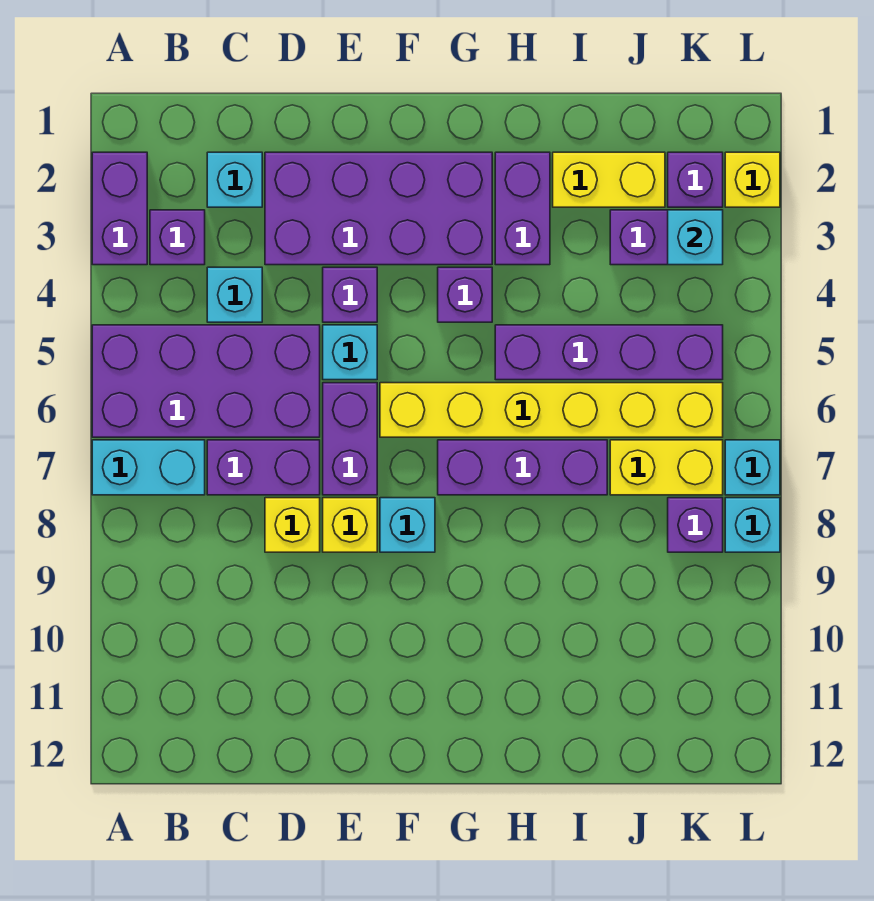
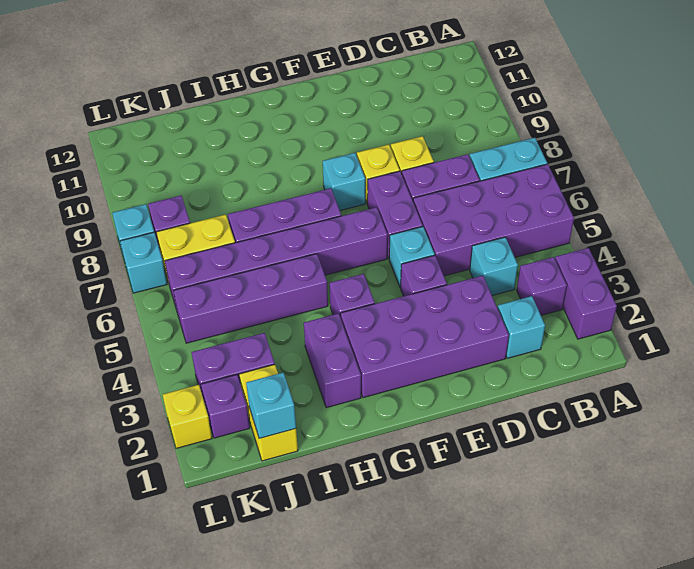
yellow 1x6 brick [380,383,723,437] -> purple 1x6 brick [165,207,388,310]
yellow 1x2 brick [553,152,665,207] -> yellow 1x2 brick turned to [239,365,298,461]
cyan 1x1 brick [668,210,723,265] -> cyan 1x1 brick moved to [246,373,296,438]

